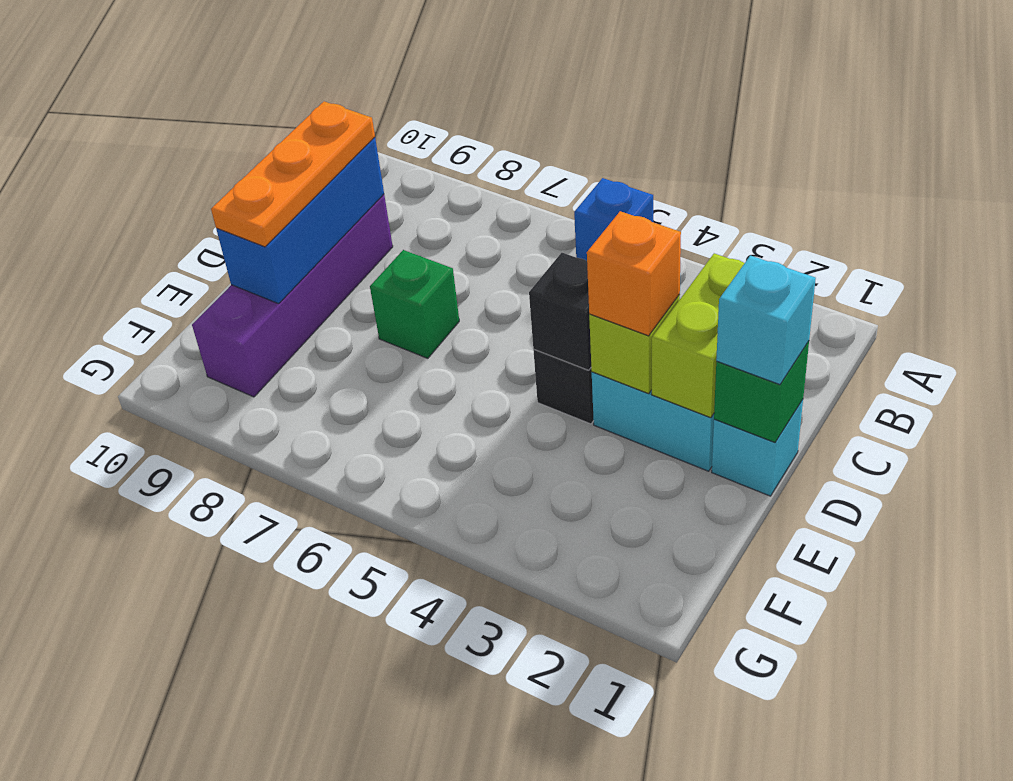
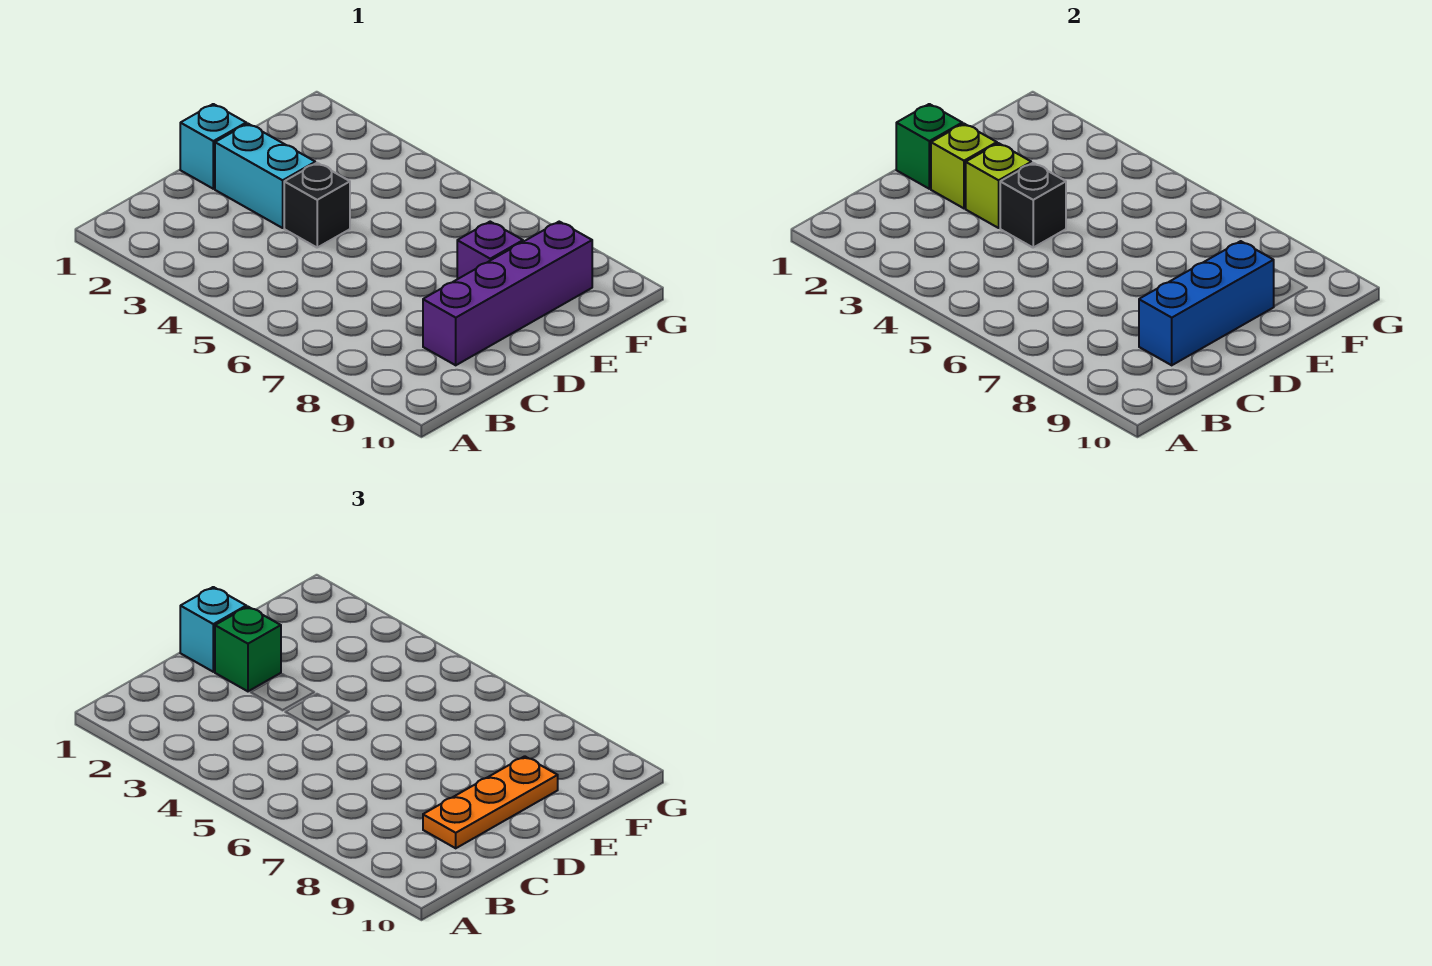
blue 1x1 brick [574,178,653,261] -> none
lime 1x2 brick [652,253,744,418] -> lime 1x1 brick [931,124,997,208]
orange 1x1 brick [587,211,681,336] -> none
green 1x1 brick [370,250,459,358] -> green 1x1 brick moved to [215,607,281,691]
none -> purple 1x1 brick [457,222,523,279]

